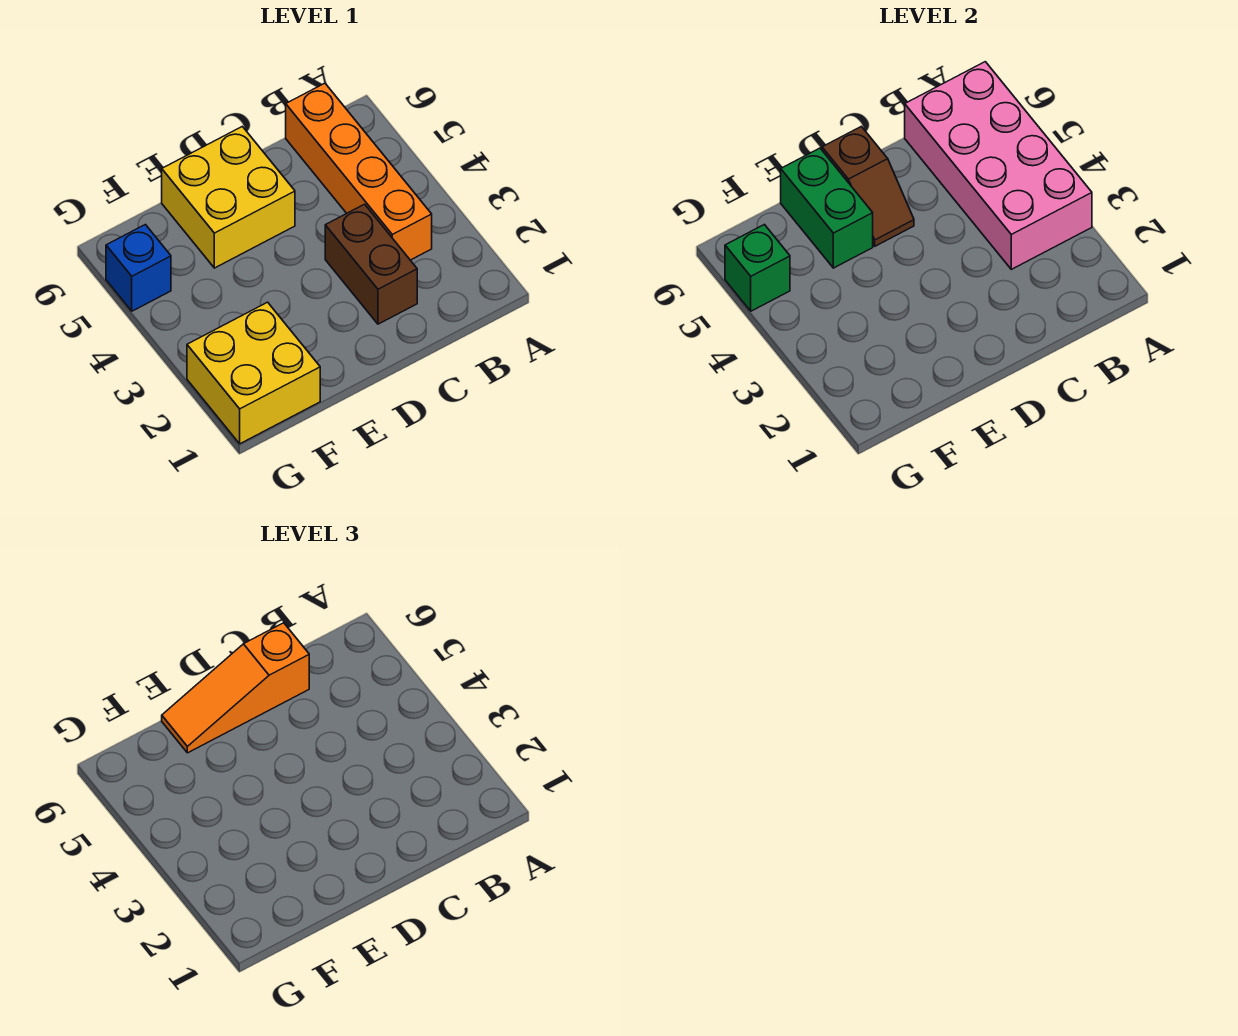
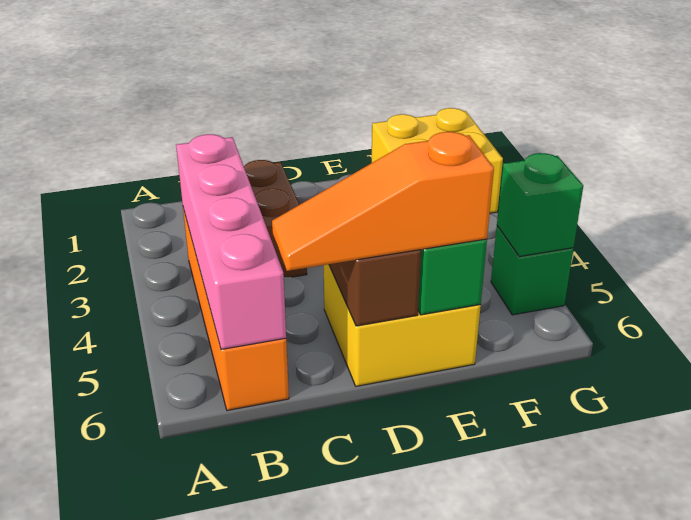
pink 2x4 brick [905,62,1092,269] -> pink 1x4 brick [176,134,286,350]
orange 1x3 slope [162,623,309,753] -> orange 1x3 slope turned to [272,132,494,271]
blue 1x1 brick [106,225,171,311] -> green 1x1 brick [491,226,573,315]

